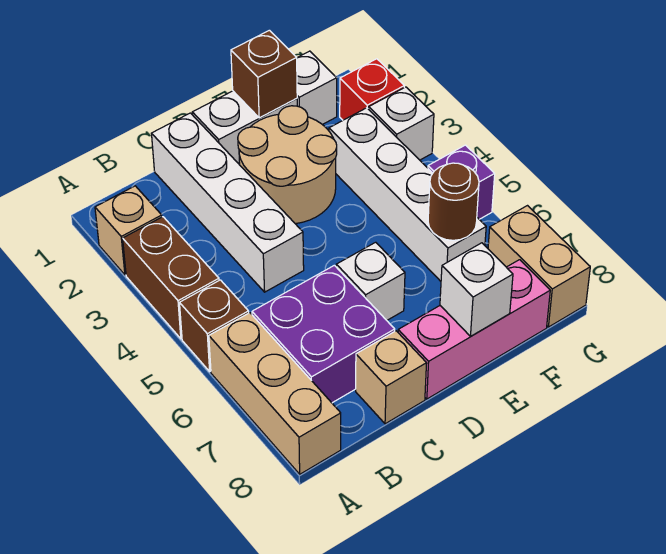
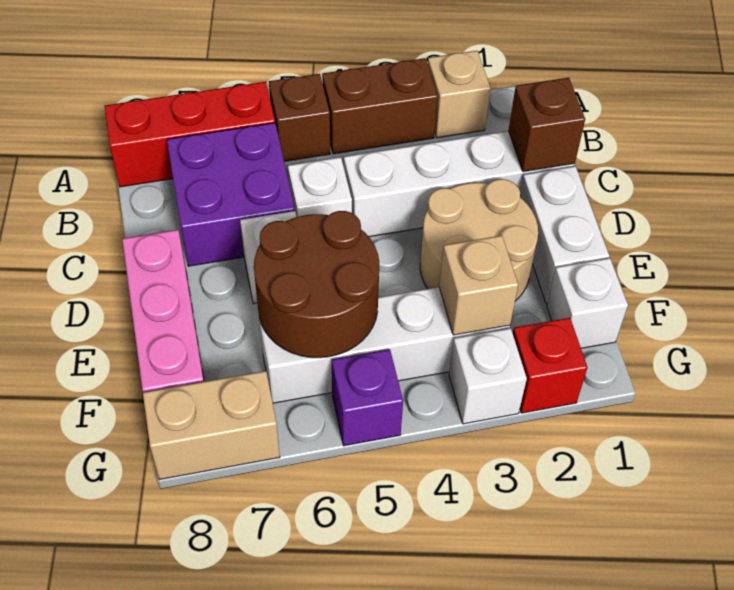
tan 1x3 brick [209,313,341,474] -> red 1x3 brick [105,82,275,187]
tan 1x1 brick [356,331,427,424] -> tan 1x1 brick moved to [439,236,518,335]
brown 1x1 brick [231,30,297,118] -> brown 1x1 brick moved to [508,78,585,172]
white 1x1 brick [440,243,513,336] -> white 1x1 brick moved to [288,157,352,217]
brown 1x1 round brick [428,163,479,240] -> brown 2x2 round brick [254,211,379,358]

